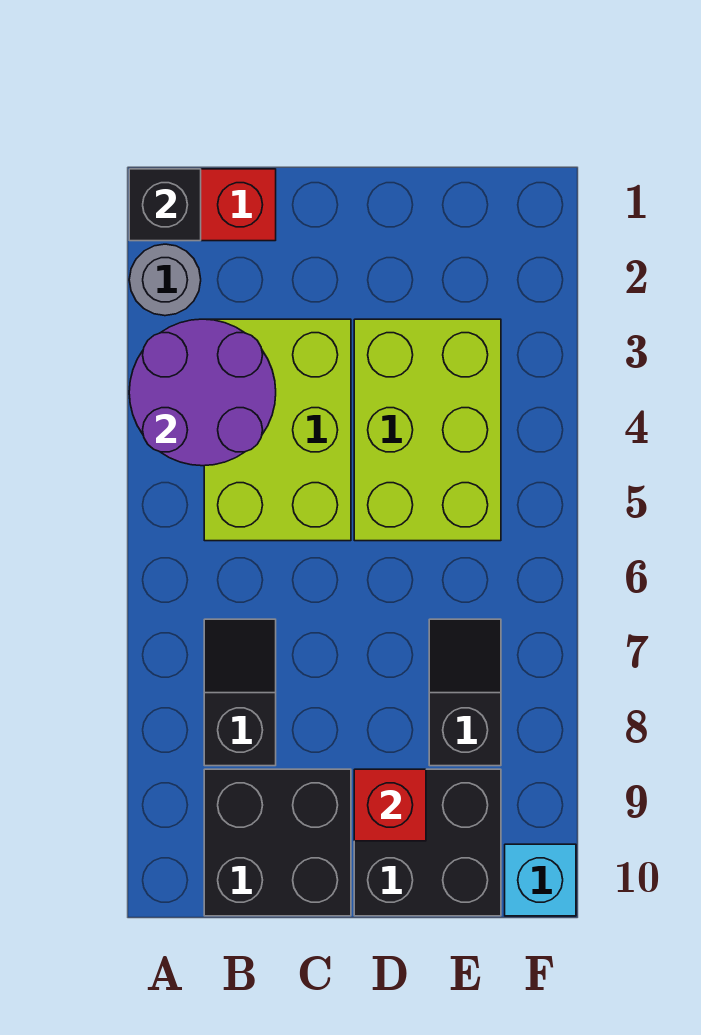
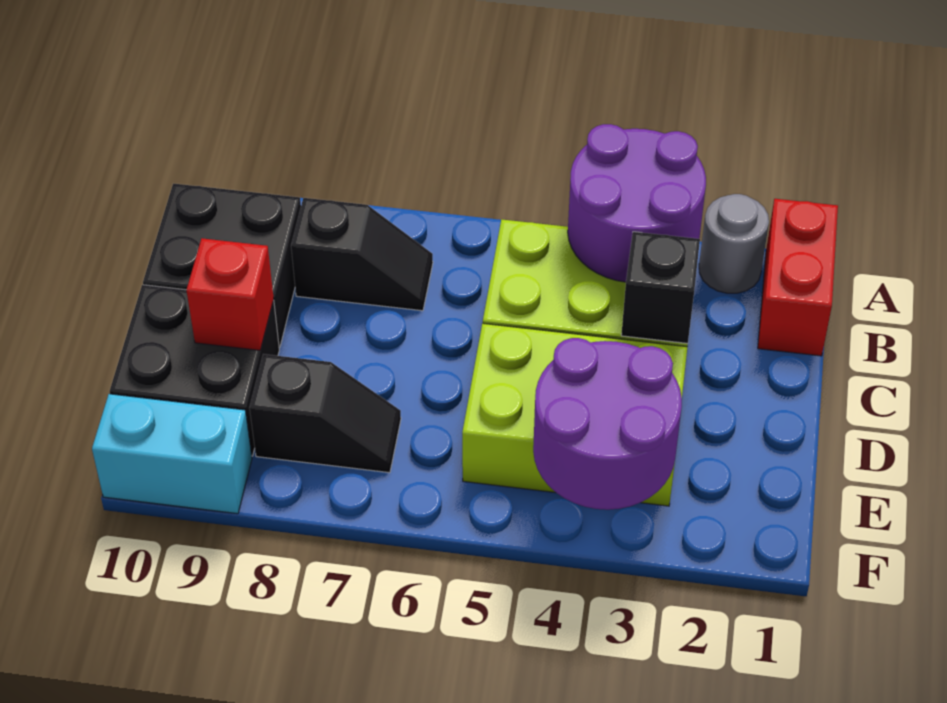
black 1x1 brick [129,169,201,241] -> black 1x1 brick moved to [621,232,700,343]
none -> purple 2x2 round brick [533,338,682,510]
cyan 1x1 brick [505,844,576,916] -> cyan 1x2 brick [92,394,252,514]

